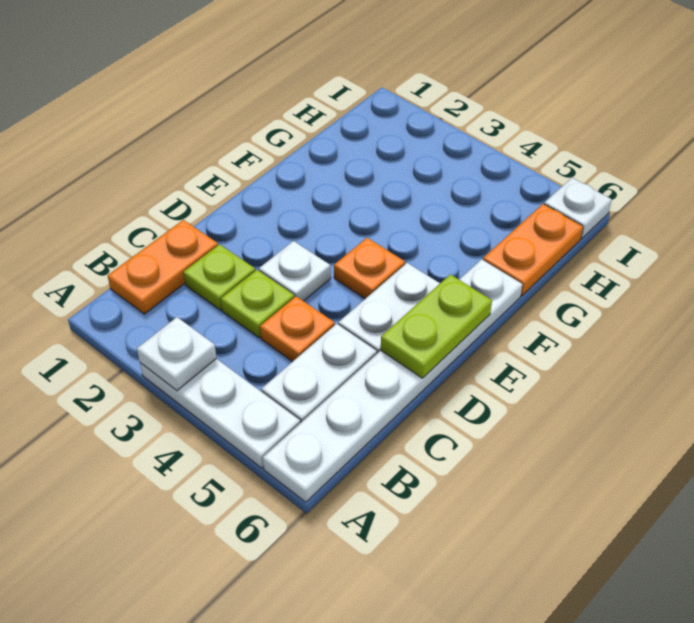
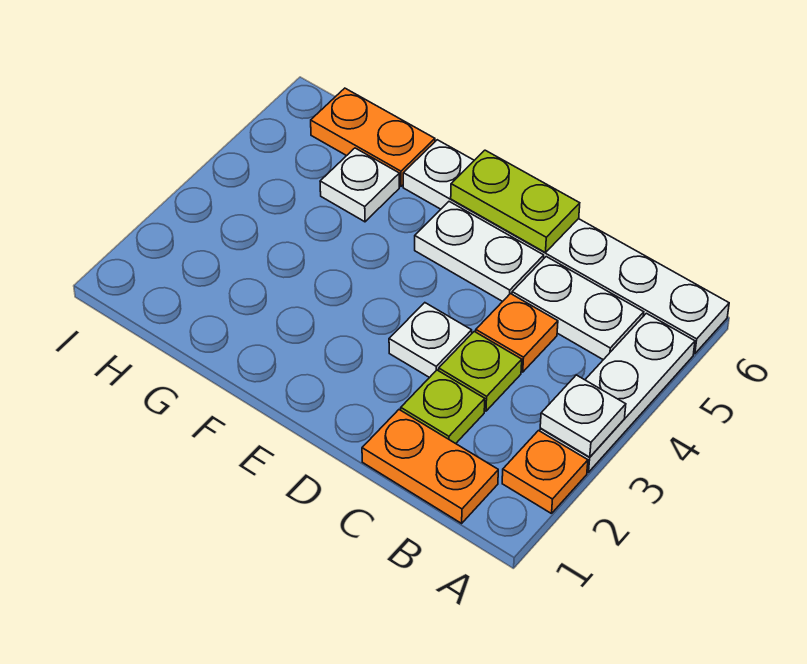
orange 1x1 plate [334,238,405,299] -> orange 1x1 plate moved to [502,431,588,514]
white 1x1 plate [544,178,612,239] -> white 1x1 plate moved to [320,148,399,222]

